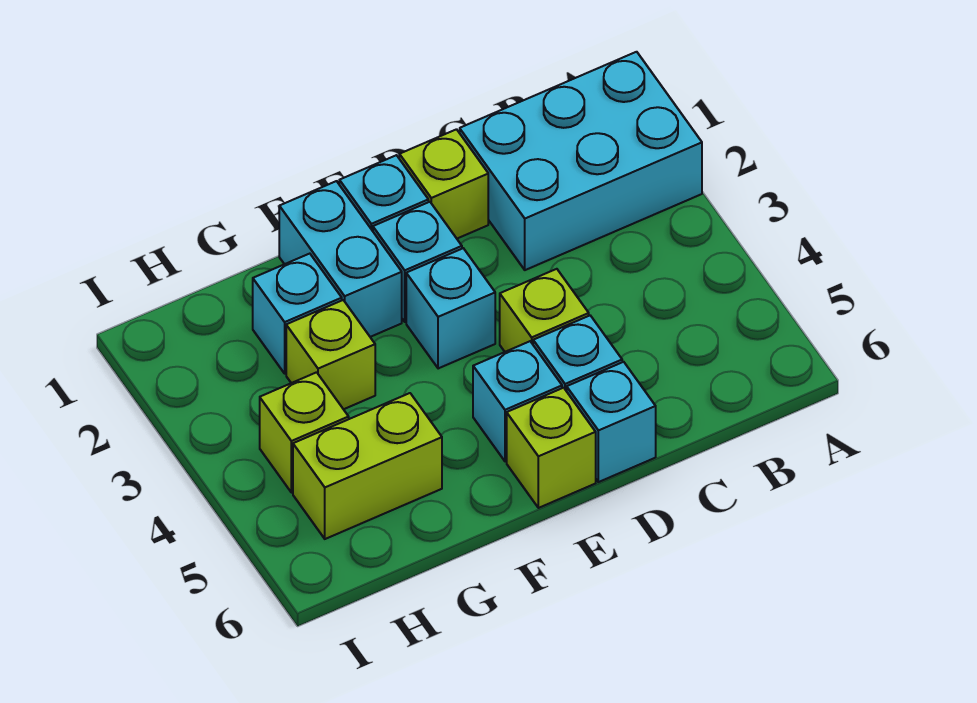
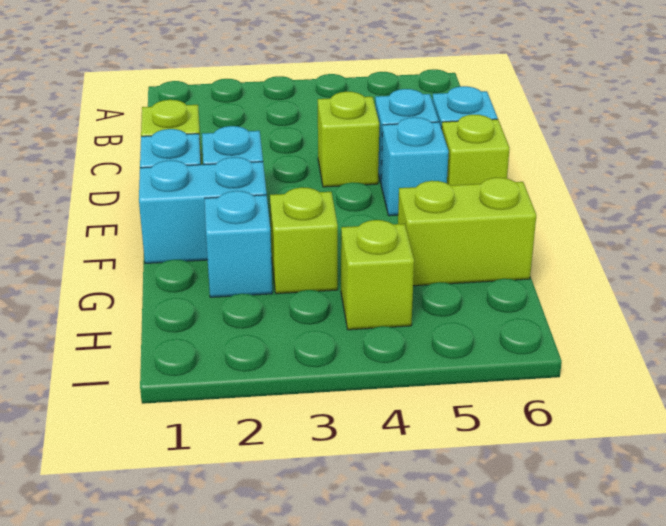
cyan 2x3 brick [460,52,702,270] -> none
cyan 1x1 brick [406,248,495,369] -> none
lime 1x2 brick [293,393,442,539] -> lime 1x2 brick turned to [398,177,536,286]

